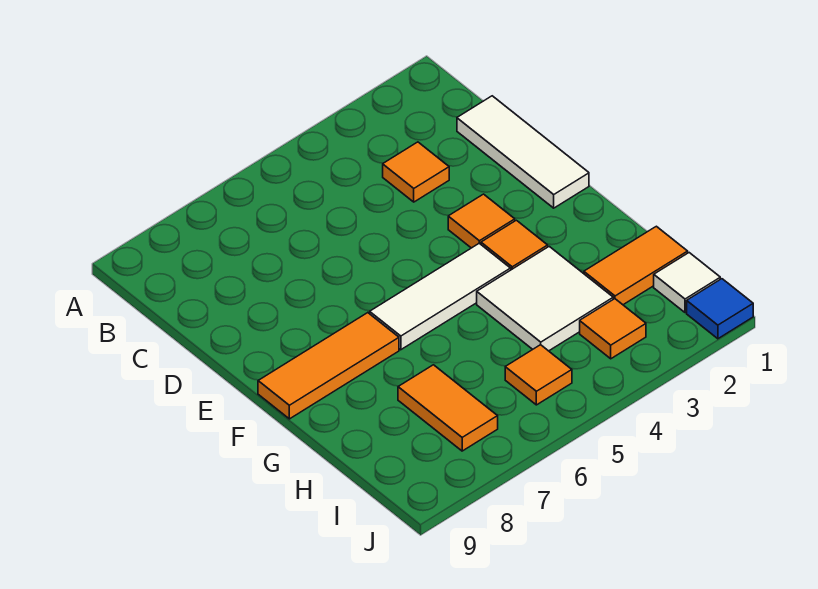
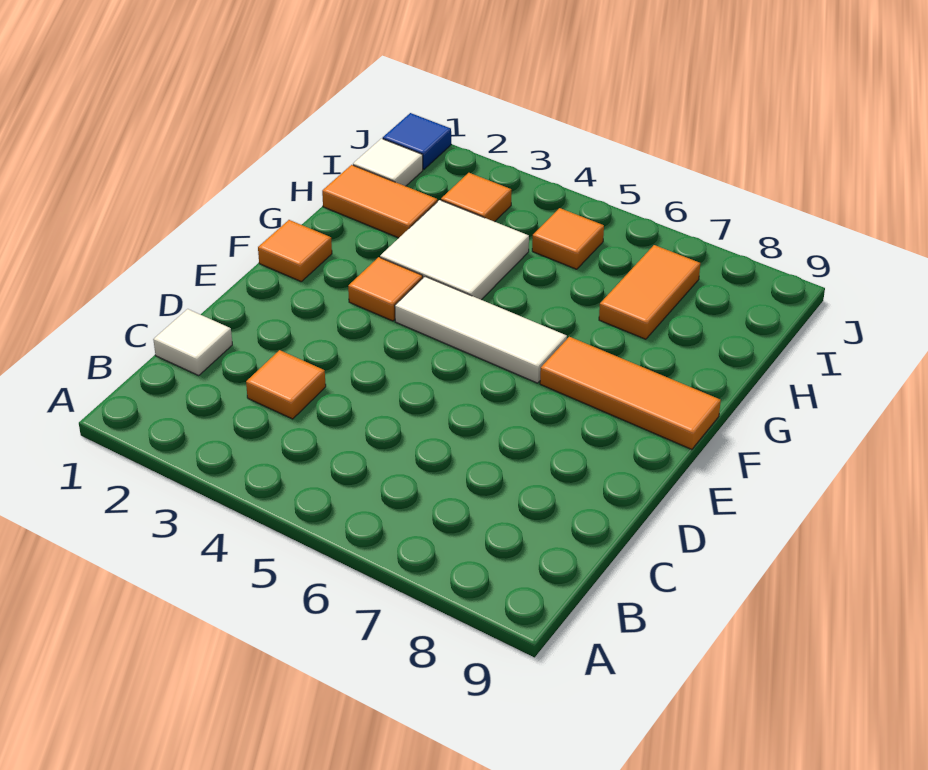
white 1x3 tile [457,96,589,208] -> white 1x1 tile [153,309,232,375]
orange 1x1 tile [448,194,515,248] -> orange 1x1 tile moved to [258,220,332,281]

